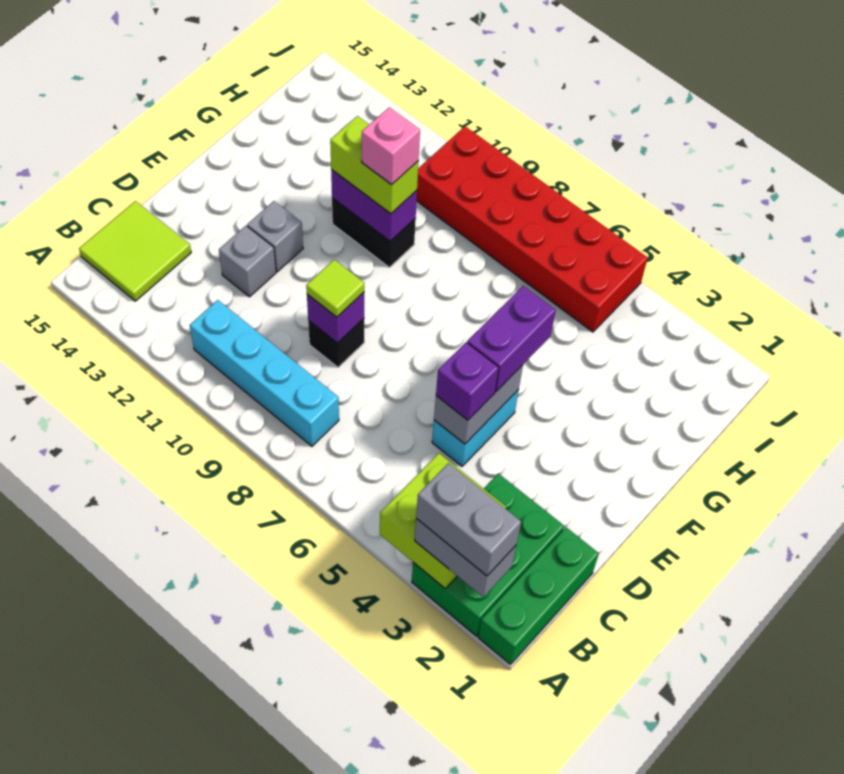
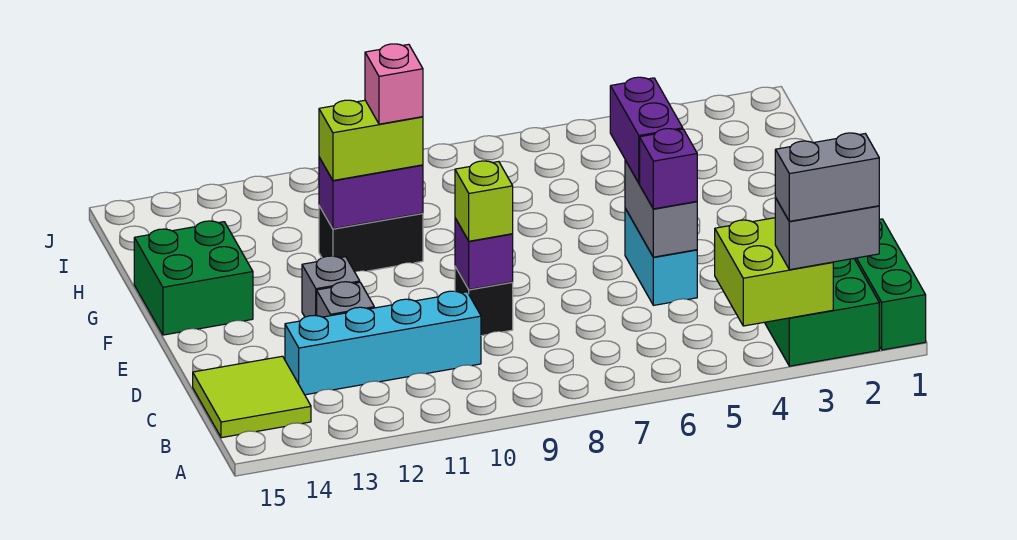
cyan 1x4 brick [190,300,339,446] -> cyan 1x4 brick moved to [285,291,481,395]
lime 1x1 tile [306,259,364,317] -> lime 1x1 brick [455,161,513,241]
none -> green 2x2 brick [134,221,253,335]
red 2x6 brick [417,126,648,332] -> none

